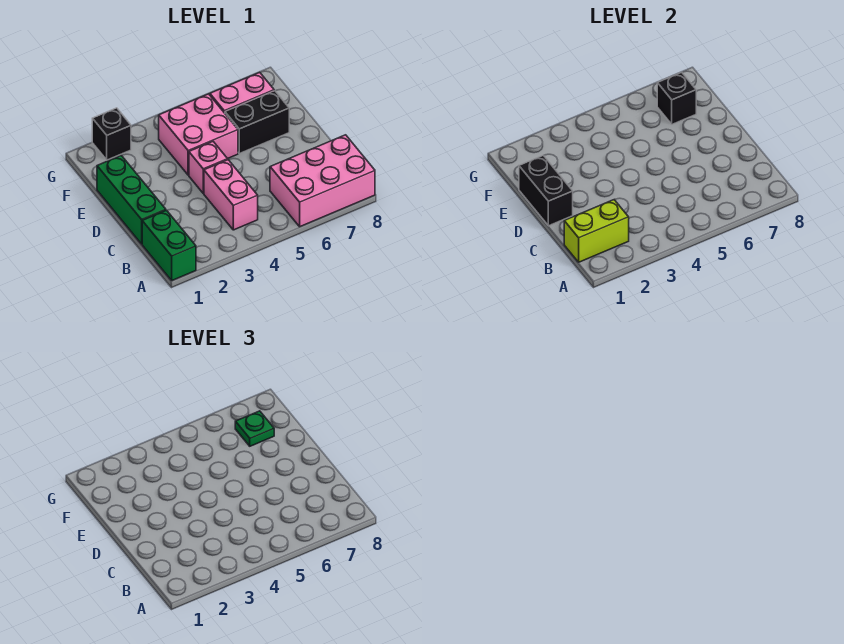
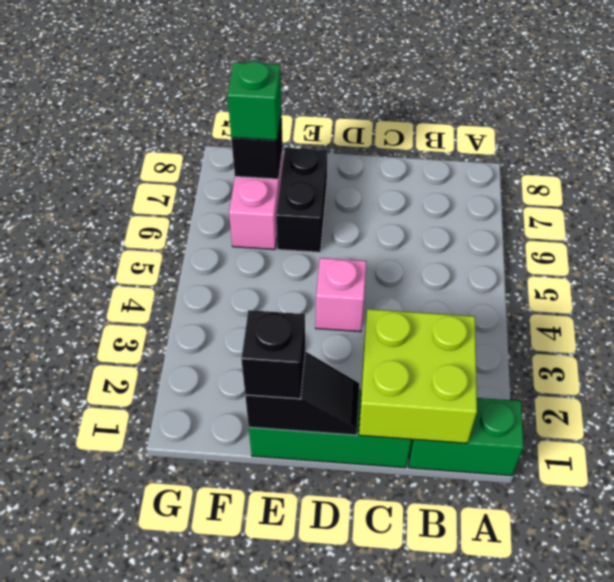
pink 2x3 brick [270,135,375,227] -> none
lime 1x2 brick [564,200,629,262] -> lime 2x2 brick [359,309,477,443]
pink 1x2 brick [204,160,258,230] -> none
black 1x2 brick [519,155,573,226] -> black 1x2 slope [245,352,359,435]
pink 2x2 brick [159,94,238,175] -> none
green 1x1 plate [235,411,274,446] -> green 1x1 brick [228,61,282,140]
black 1x1 brick [92,108,131,160] -> black 1x1 brick moved to [241,310,305,399]

